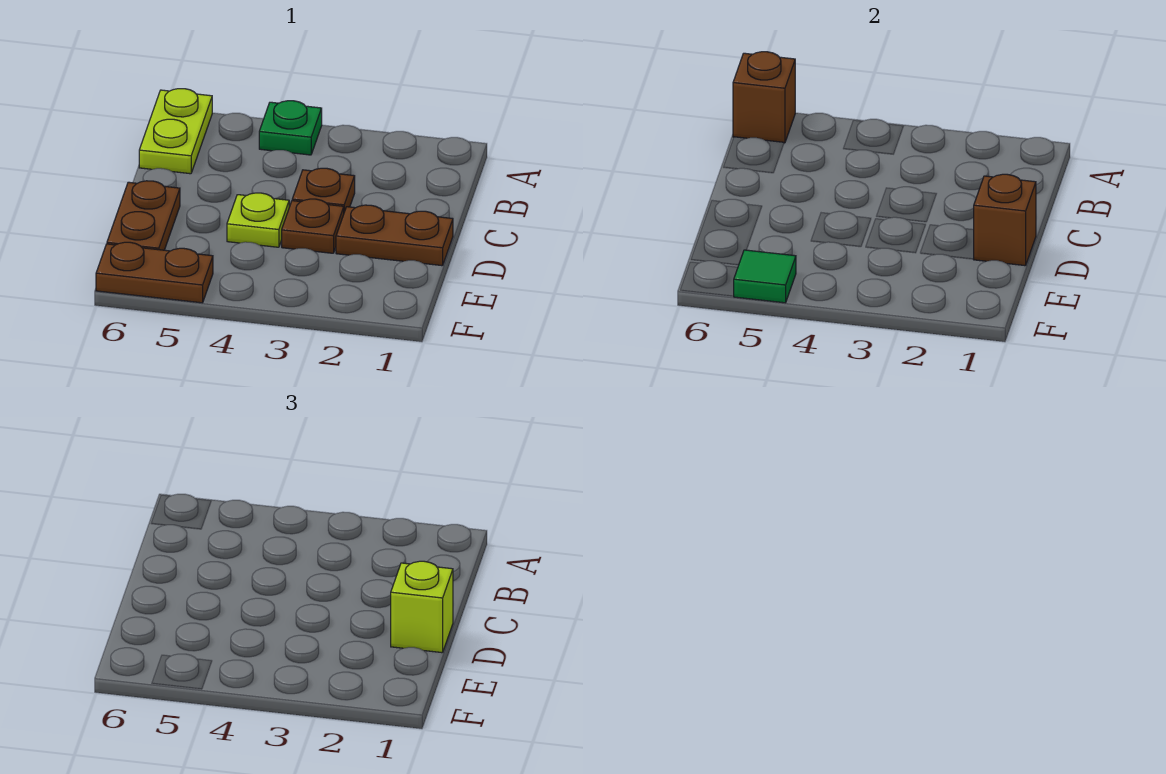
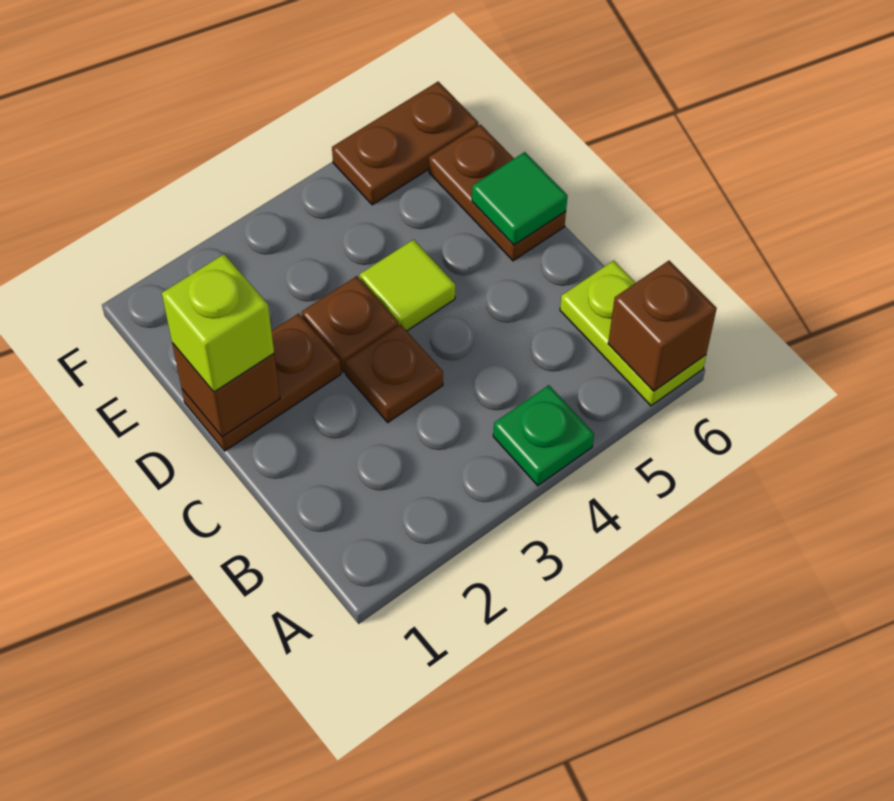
lime 1x1 plate [227,193,289,247] -> lime 1x1 tile [360,240,455,331]
green 1x1 tile [734,250,796,303] -> green 1x1 tile moved to [472,152,567,245]

